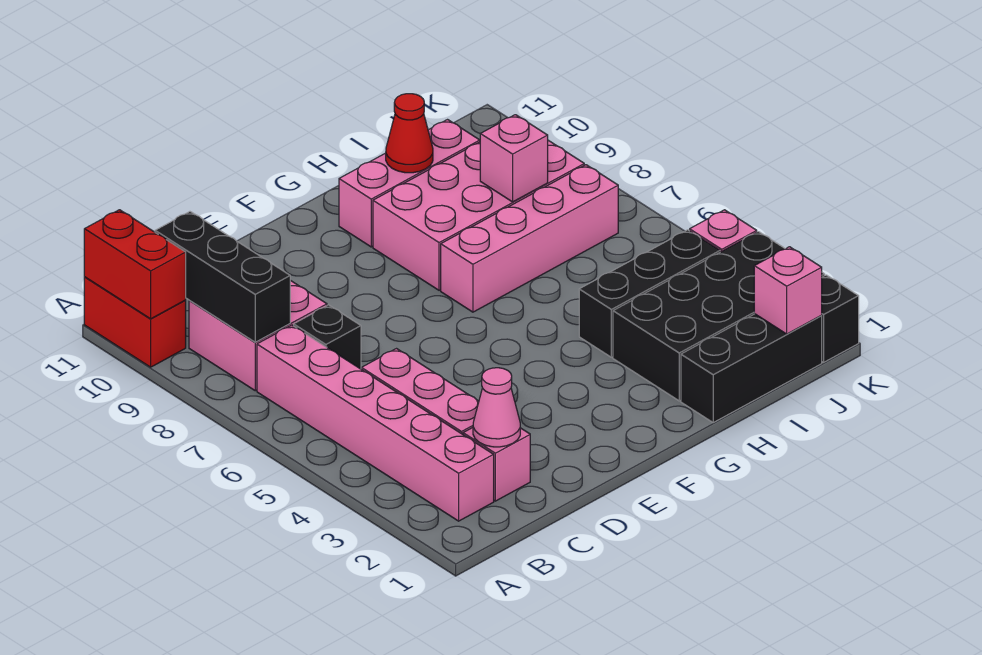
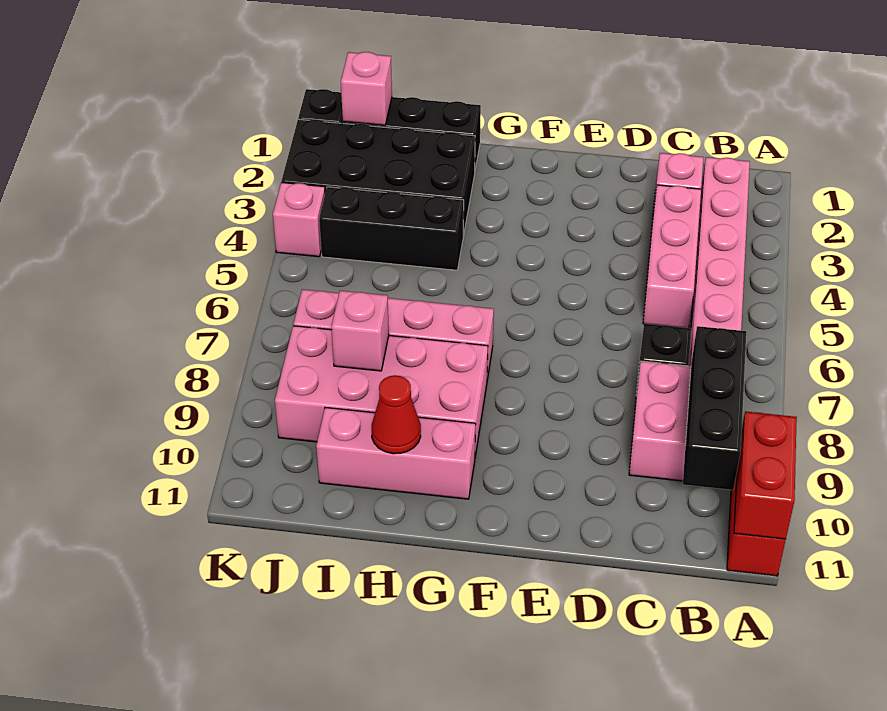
pink 1x1 cone [473,368,520,447] -> none

